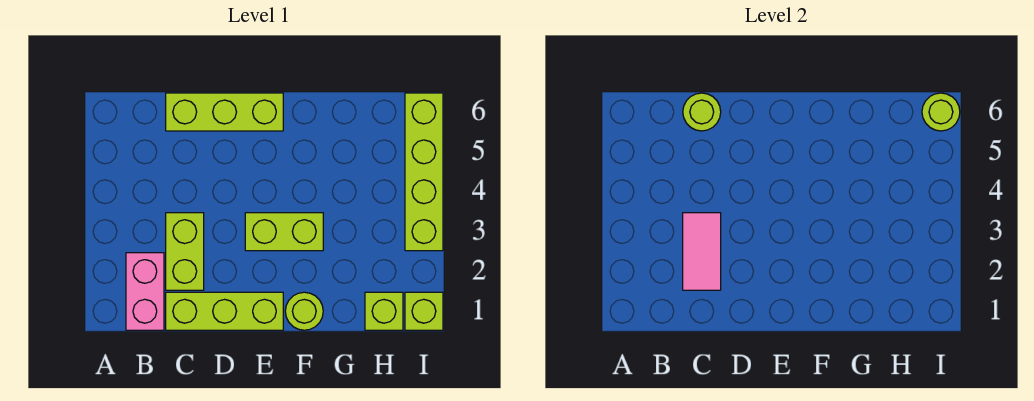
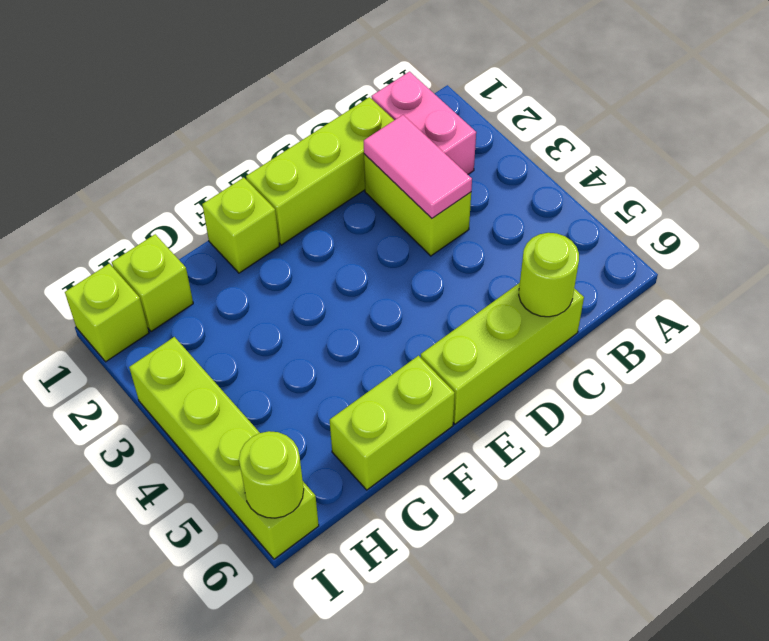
lime 1x2 brick [245,213,323,251] -> lime 1x2 brick moved to [330,356,455,490]
lime 1x1 round brick [285,292,323,330] -> lime 1x1 brick [202,178,279,273]

